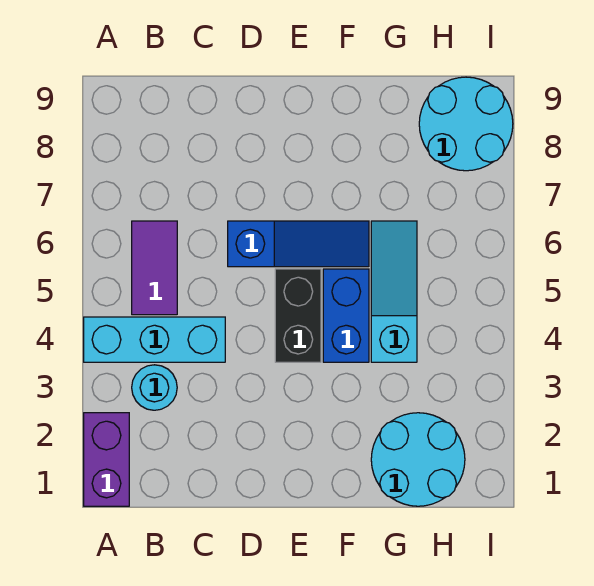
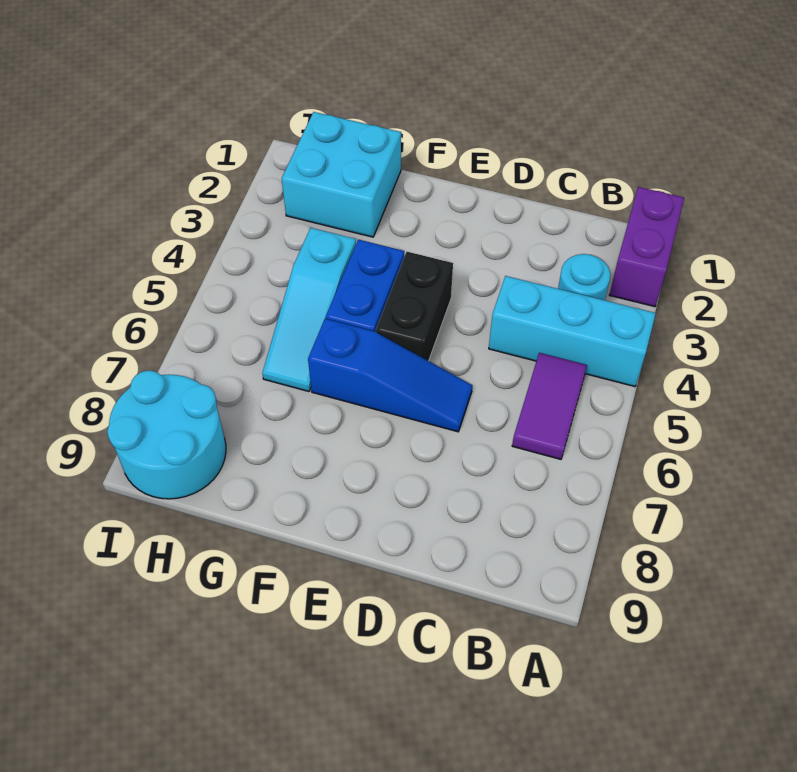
blue 1x3 slope [228,221,369,267] -> blue 1x3 slope turned to [308,319,472,432]
cyan 2x2 round brick [371,413,465,506] -> cyan 2x2 brick [282,112,401,237]

